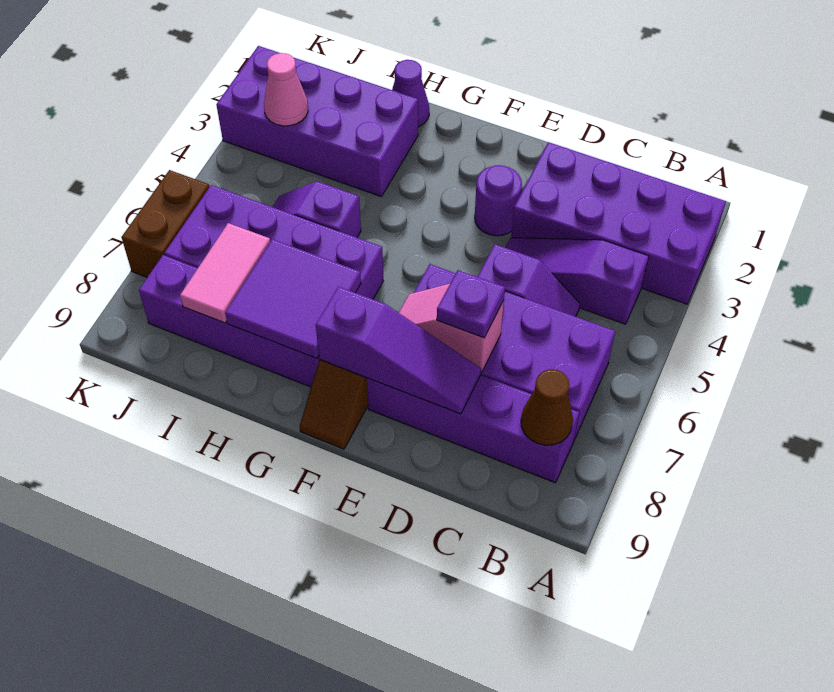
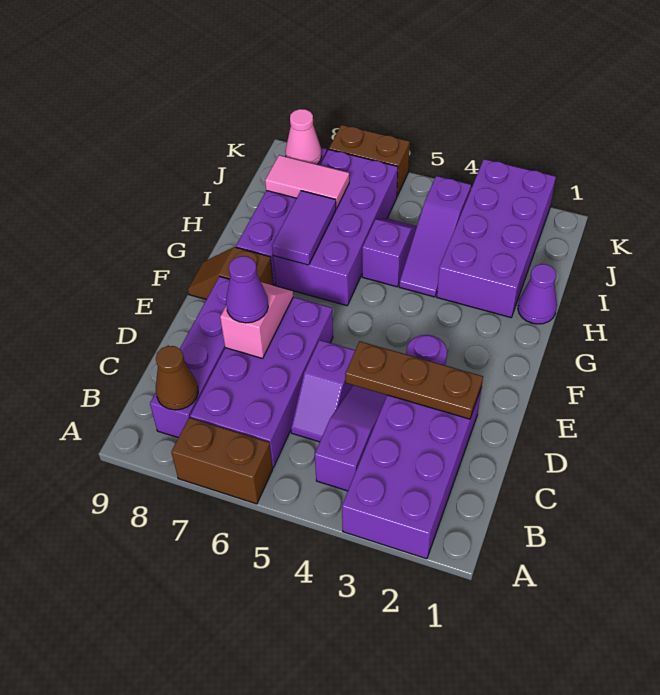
none -> brown 1x2 brick [171,418,273,504]
none -> brown 1x3 plate [345,341,483,419]
purple 1x1 plate [437,270,505,338] -> purple 1x1 cone [226,256,268,323]
purple 1x3 slope [316,287,481,414] -> purple 1x3 slope moved to [399,176,471,297]
purple 2x2 tile [225,239,361,358] -> purple 1x2 tile [272,191,336,265]
pink 1x1 cone [264,53,308,126] -> pink 1x1 cone moved to [285,109,322,164]

